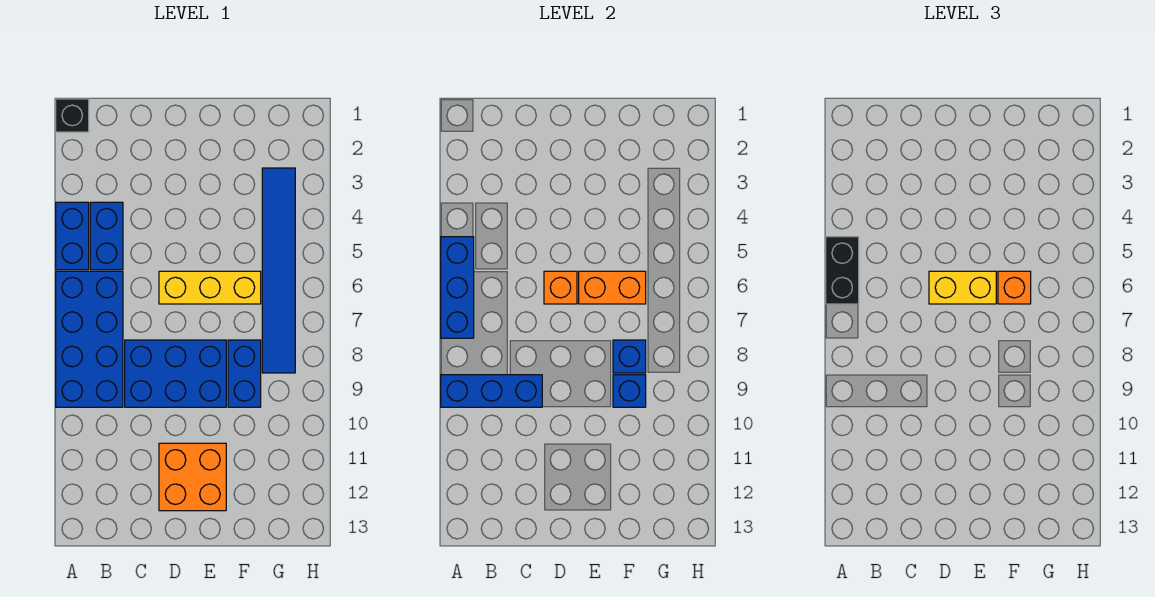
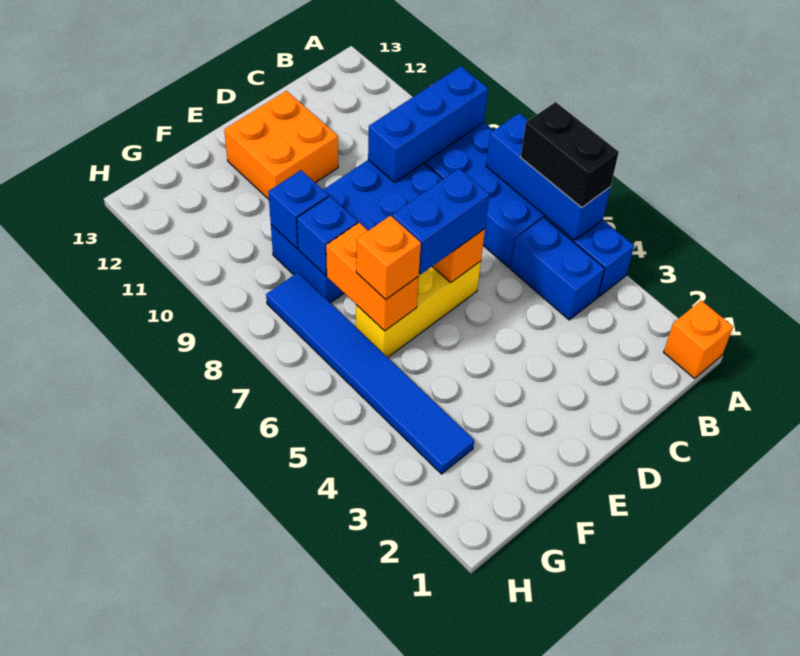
black 1x1 brick [56,99,89,132] -> orange 1x1 brick [664,300,733,378]
yellow 1x2 brick [929,271,996,304] -> blue 1x2 brick [392,169,490,275]
orange 1x2 brick [579,271,646,304] -> orange 1x2 brick turned to [326,223,419,331]

